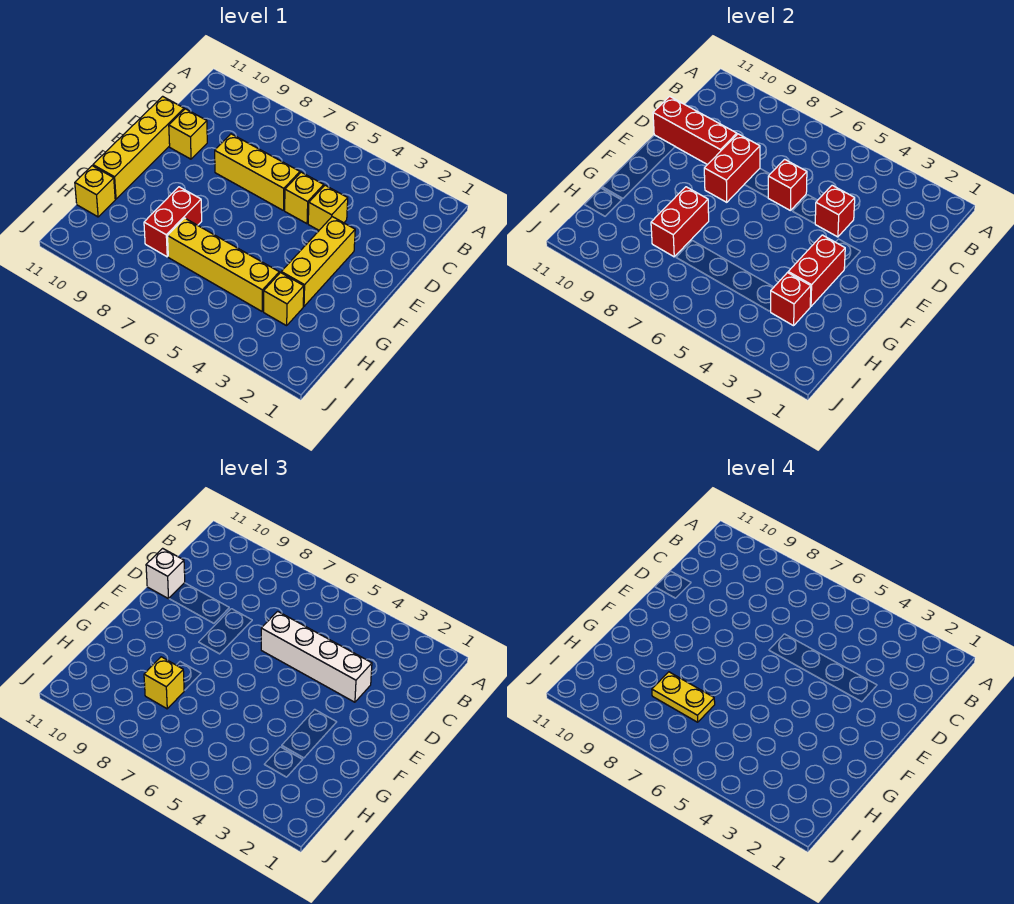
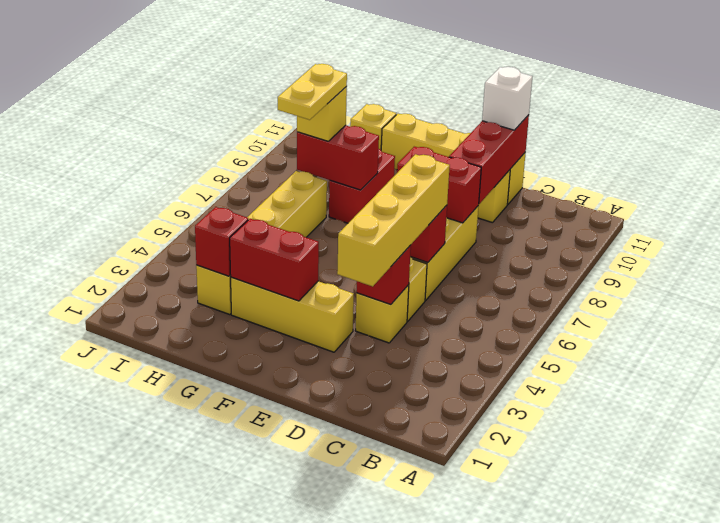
white 1x4 brick [261,611,372,702] -> yellow 1x4 brick [337,154,450,287]
red 1x2 brick [144,187,202,257] -> red 1x2 brick turned to [329,149,395,223]

